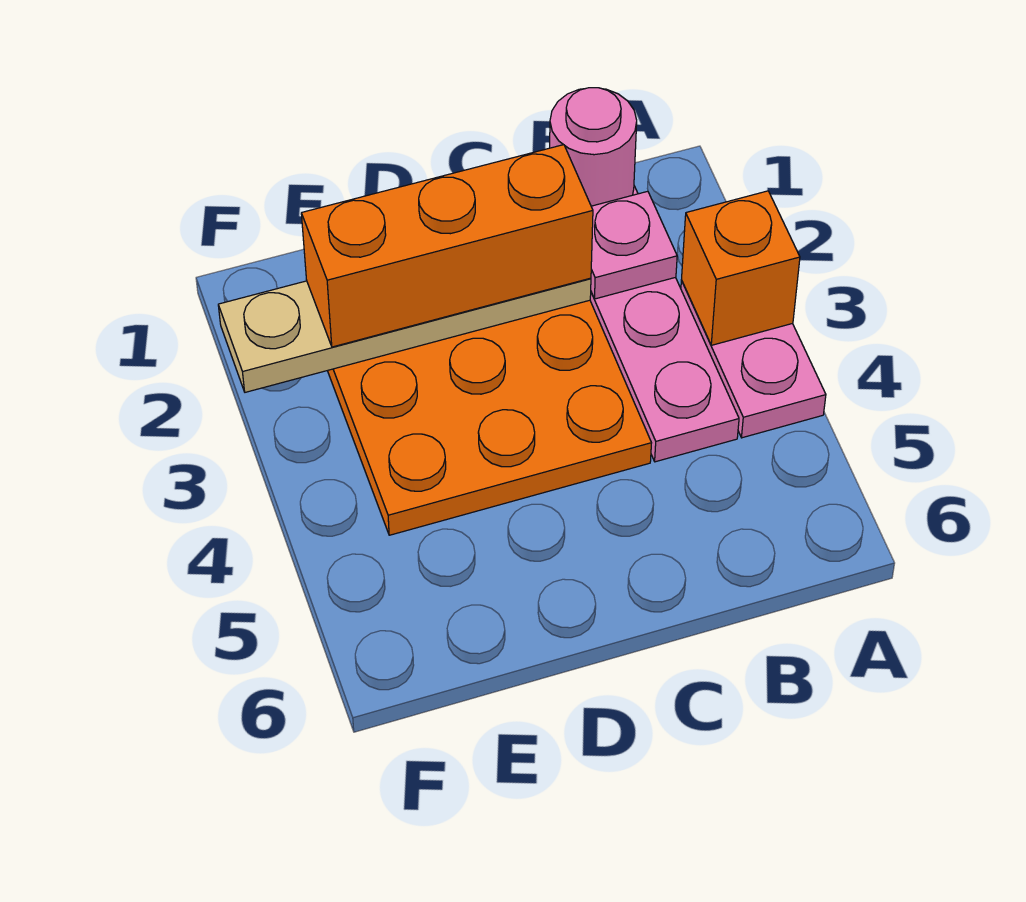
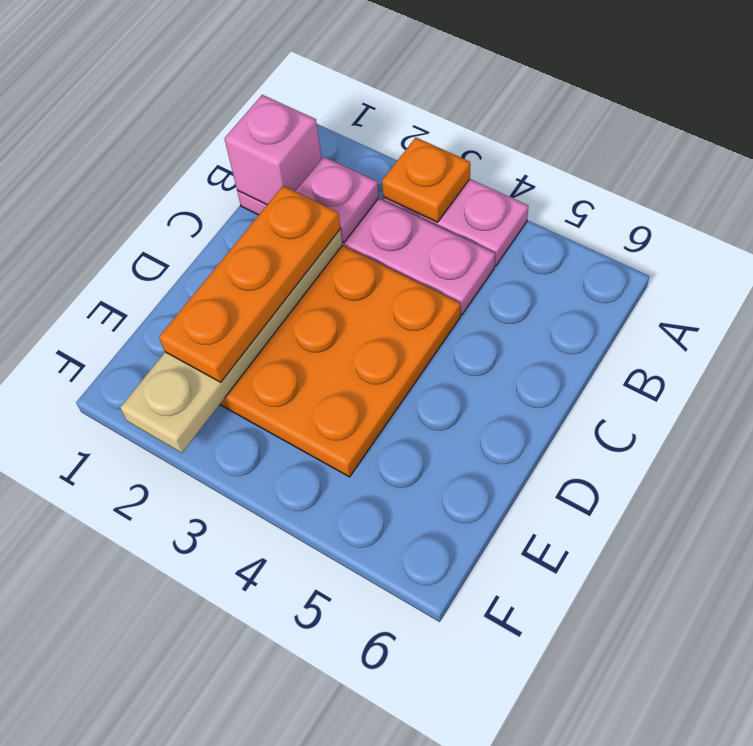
orange 1x1 brick [682,191,800,345] -> orange 1x1 plate [382,137,470,222]
pink 1x1 round brick [550,88,637,206] -> pink 1x1 brick [224,95,322,205]
orange 1x3 brick [301,145,593,347] -> orange 1x3 plate [159,186,340,382]

